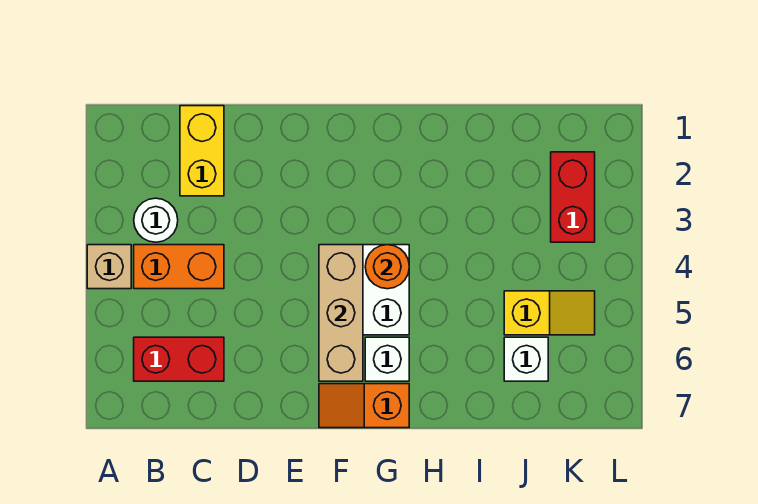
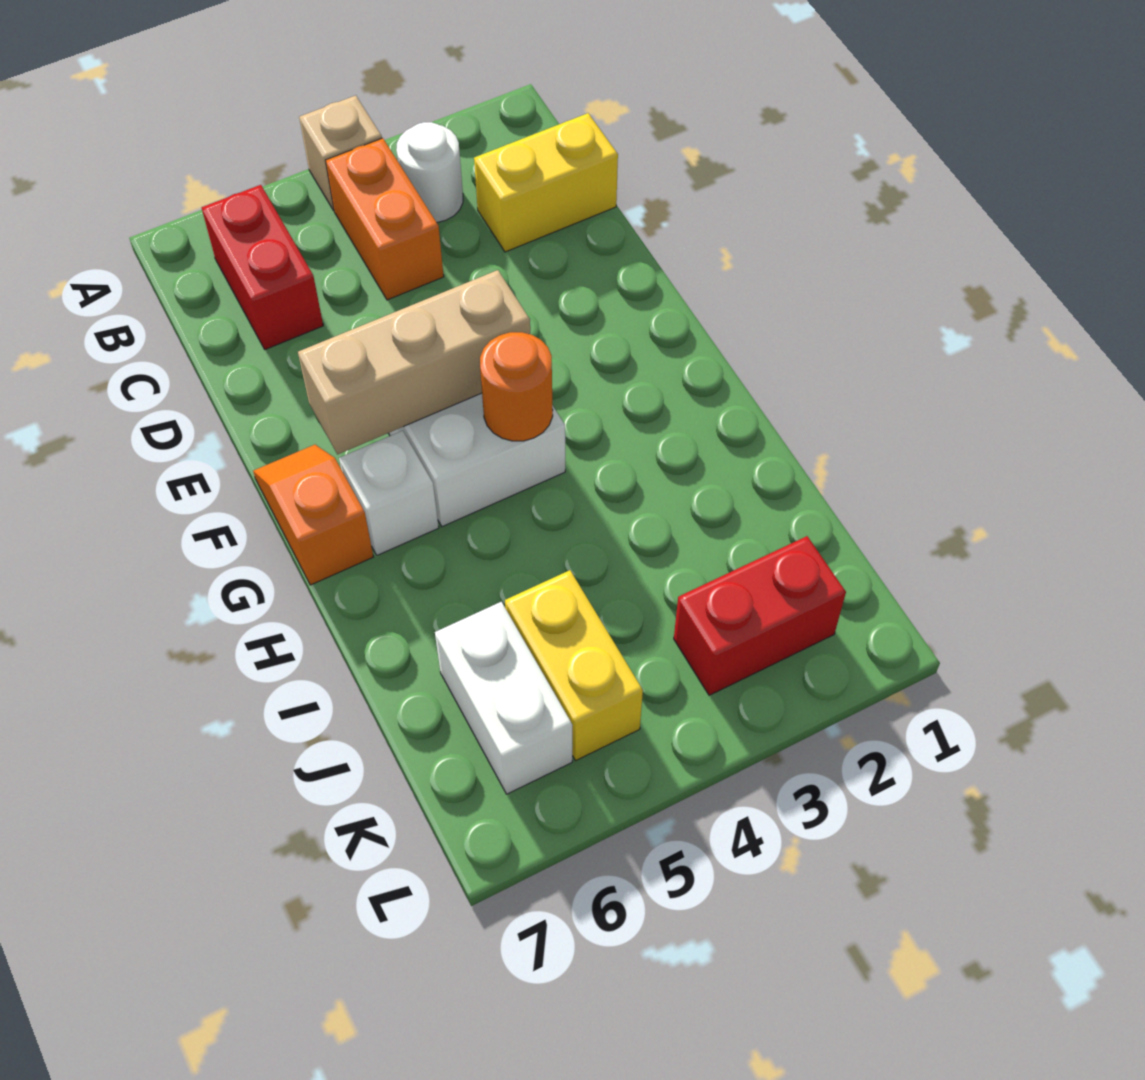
yellow 1x2 slope [504,291,595,335] -> yellow 1x2 brick [505,570,643,761]
white 1x1 brick [504,337,548,381] -> white 1x2 brick [435,602,572,794]

